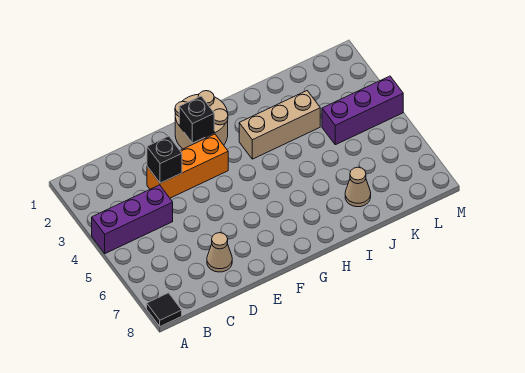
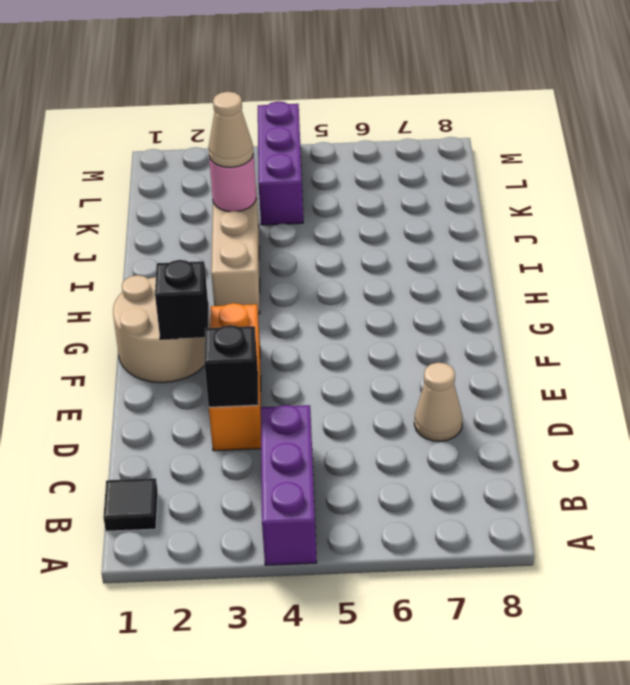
black 1x1 tile [147,293,182,326] -> black 1x1 tile moved to [103,478,158,531]
none -> pink 1x1 round brick [209,154,256,212]
tan 1x1 cone [345,167,371,207] -> tan 1x1 cone moved to [208,92,253,167]

